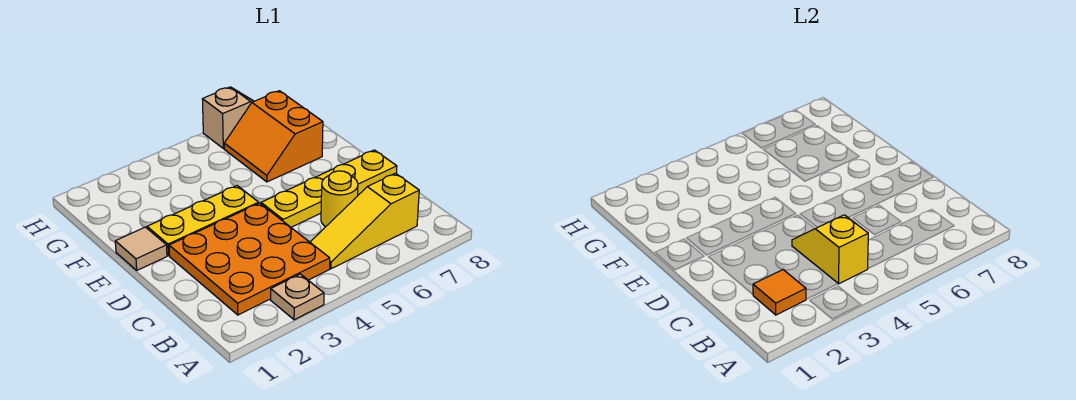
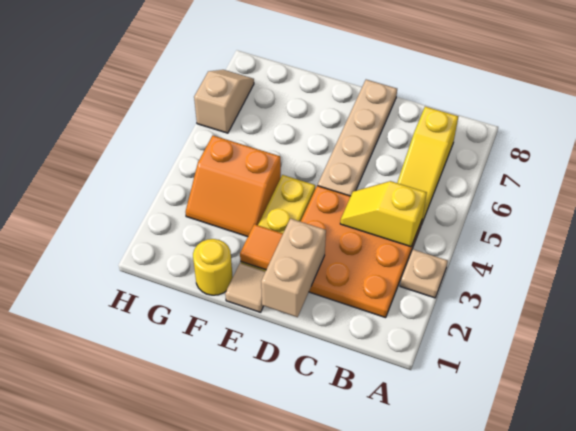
orange 1x1 tile [753,270,806,315] -> orange 1x1 tile moved to [240,224,283,270]
yellow 1x1 round brick [321,171,358,227] -> yellow 1x1 round brick moved to [193,239,233,295]
none -> tan 1x2 brick [261,219,326,317]
yellow 1x4 plate [261,150,397,227] -> tan 1x4 plate [318,80,397,196]
orange 2x2 slope [224,91,323,182] -> orange 2x2 slope moved to [186,136,281,237]

